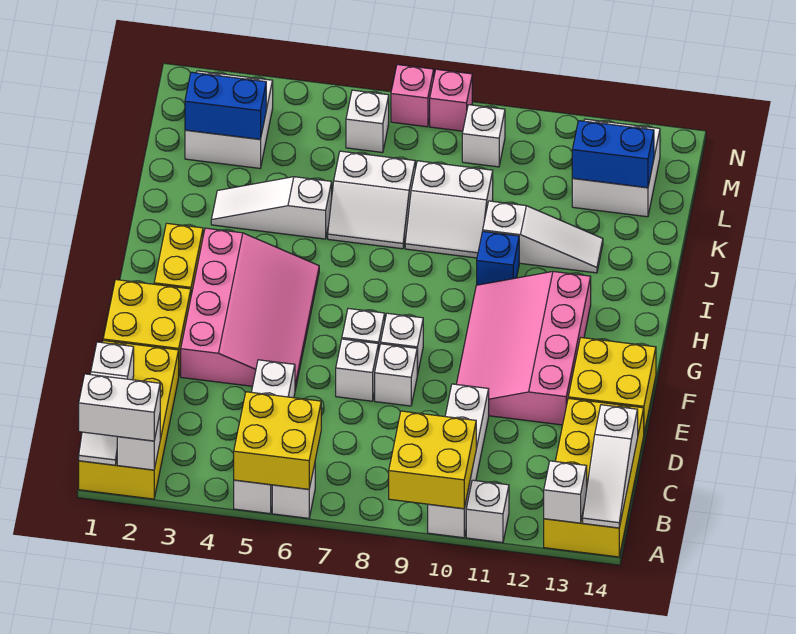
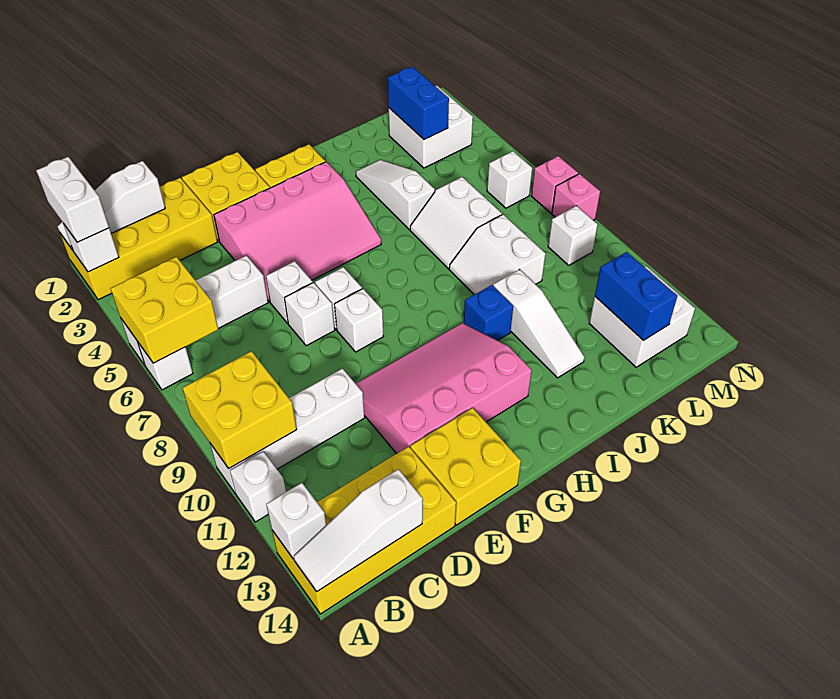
white 1x1 brick [375,344,417,406] -> white 1x1 brick moved to [266,261,313,323]

